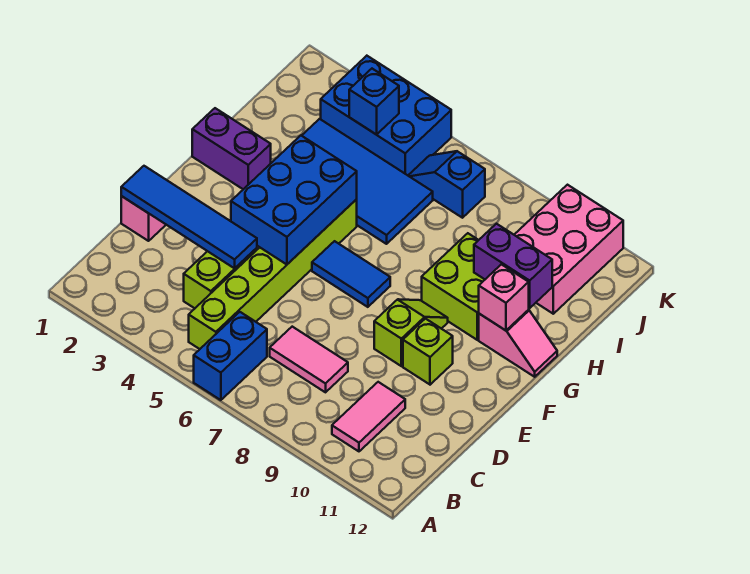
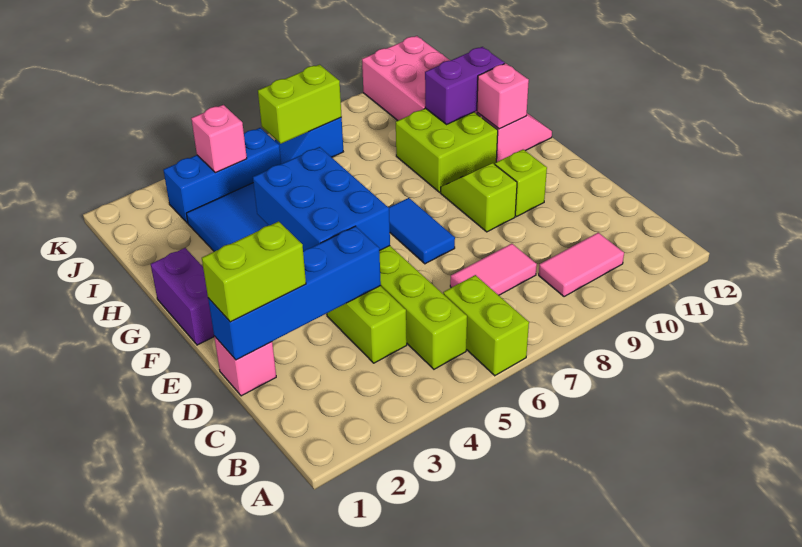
blue 1x2 brick [194,312,267,400] -> lime 1x2 brick [443,275,529,376]
pink 1x2 tile [332,382,405,451] -> pink 1x2 tile turned to [539,233,624,297]
blue 1x4 tile [121,166,257,268] -> blue 1x4 brick [208,226,381,360]
none -> lime 1x2 brick [202,221,306,322]
blue 1x2 tile [312,241,390,307] -> blue 1x2 tile turned to [389,198,455,264]
purple 1x2 brick [192,108,271,189] -> purple 1x2 brick turned to [151,248,214,345]
blue 2x3 brick [321,56,451,175] -> blue 1x3 brick [163,128,281,223]
blue 1x1 brick [349,69,399,134] -> pink 1x1 brick [191,105,247,173]
none -> lime 1x2 brick [258,65,342,144]

